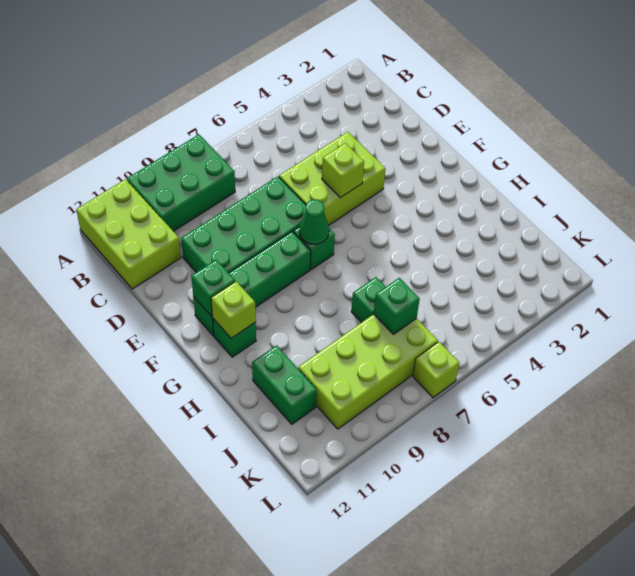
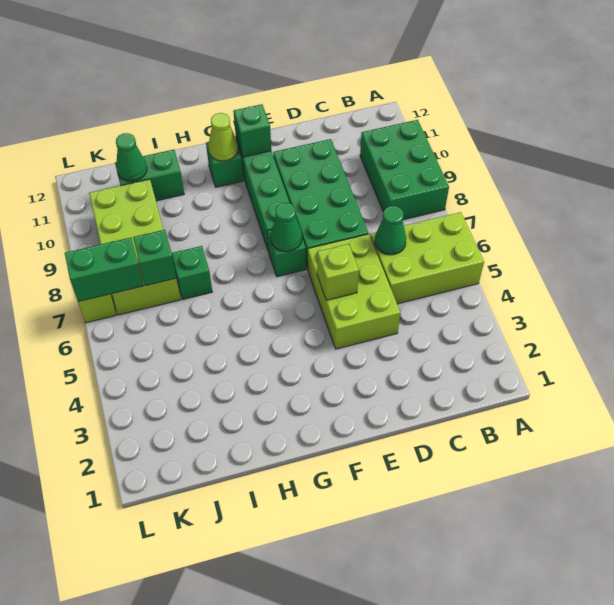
lime 2x3 brick [76,179,181,289] -> lime 2x3 brick moved to [370,212,484,304]
none -> green 1x1 cone [375,206,406,255]
lime 1x1 brick [211,281,256,338] -> lime 1x1 cone [208,113,238,161]
none -> green 1x1 cone [116,133,147,182]
none -> green 1x2 brick [65,238,143,302]

